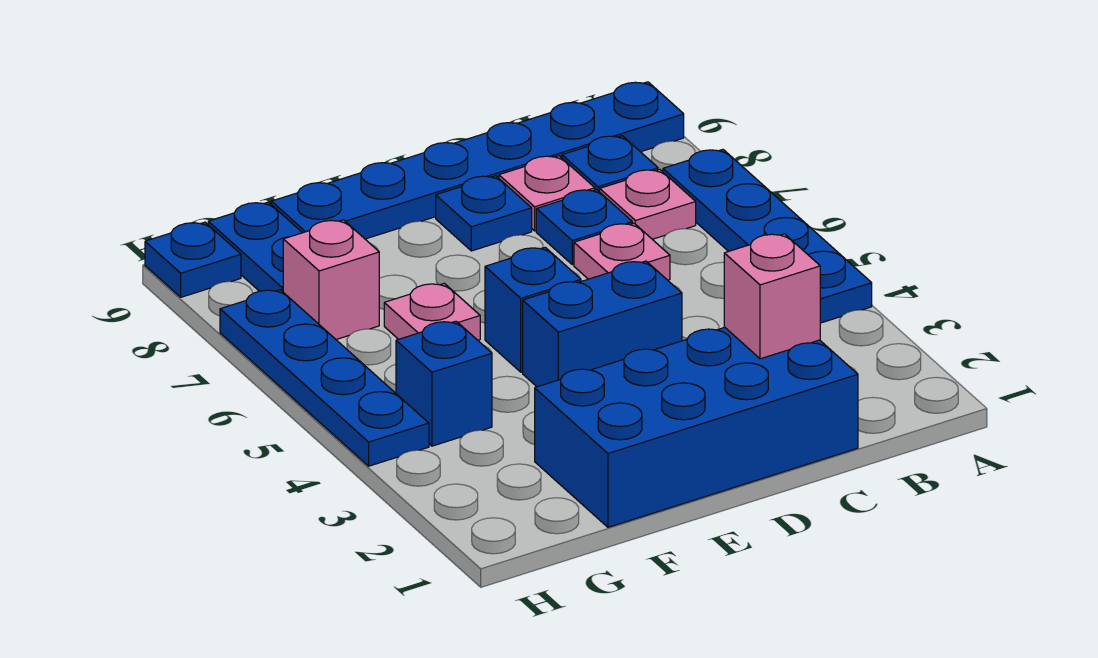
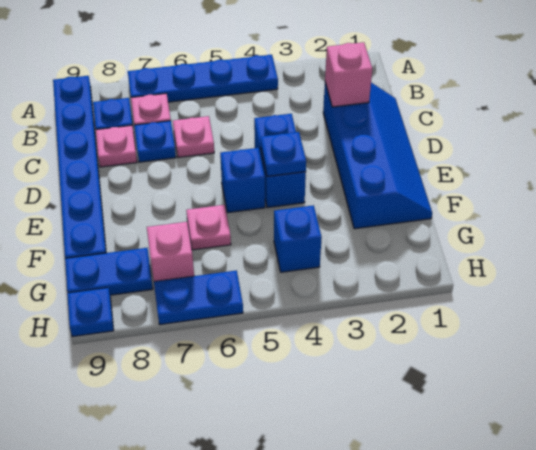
blue 2x4 brick [535,327,858,527] -> blue 2x4 slope [323,83,432,229]
blue 1x1 plate [436,176,532,251] -> blue 1x1 plate moved to [261,132,306,176]
blue 1x4 plate [220,290,429,466] -> blue 1x2 plate [154,270,243,325]

